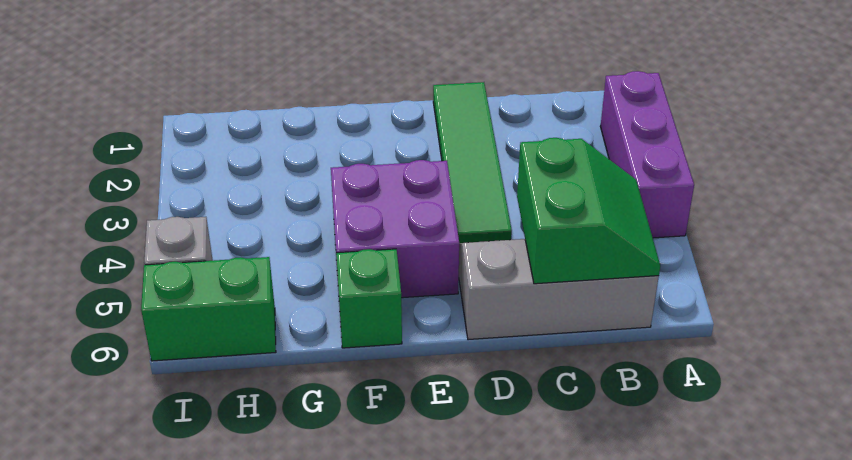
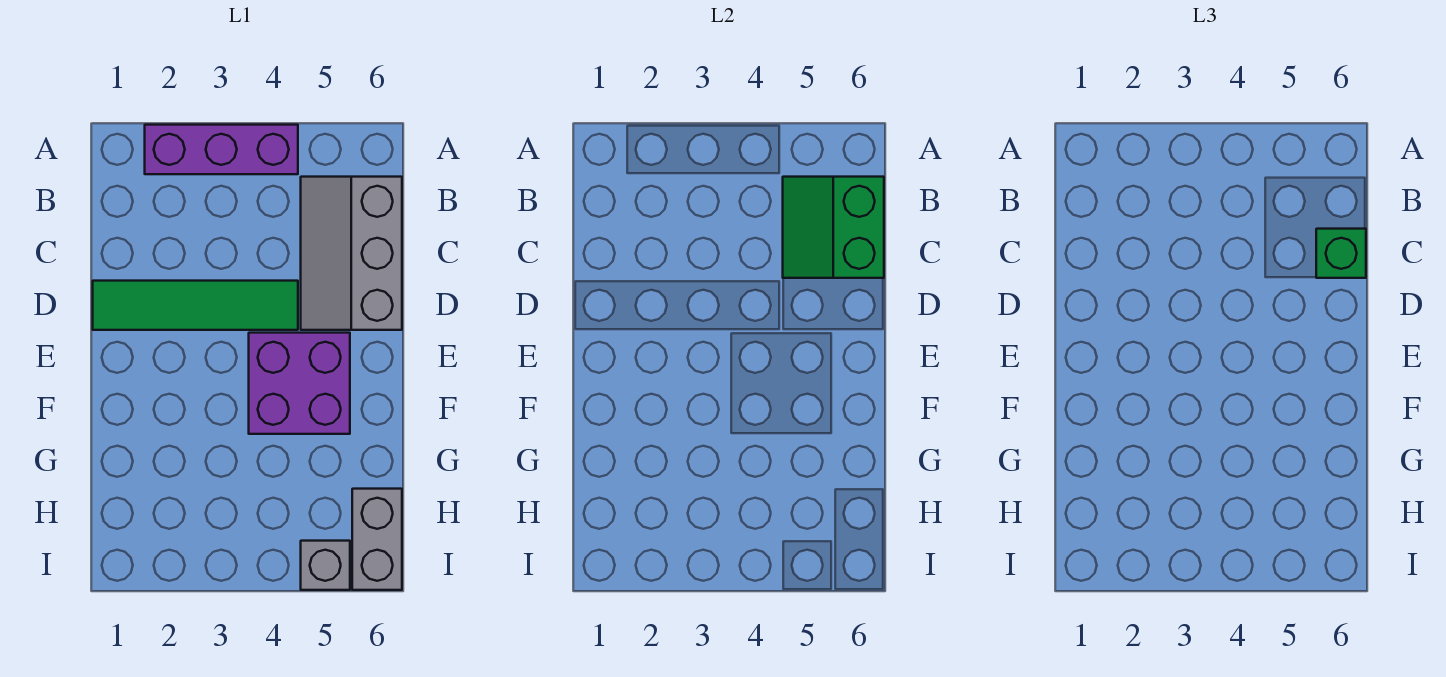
green 2x2 slope [517,138,660,284] -> green 2x2 slope turned to [783,177,884,278]
green 1x1 brick [336,249,402,348] -> green 1x1 brick moved to [1316,229,1366,278]
green 1x2 brick [141,257,276,361] -> grey 1x2 brick [352,489,402,590]

